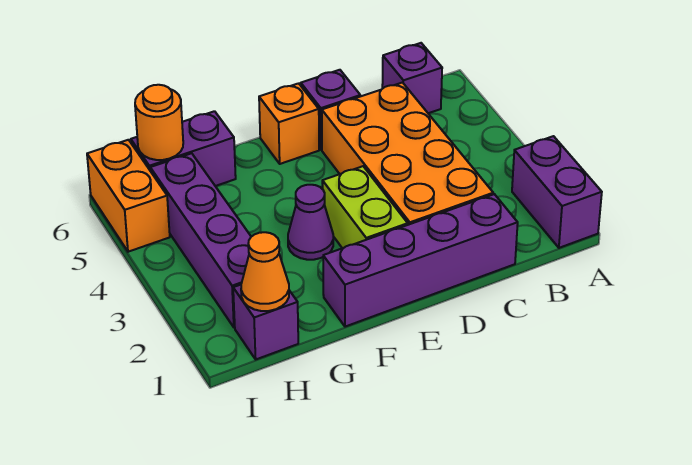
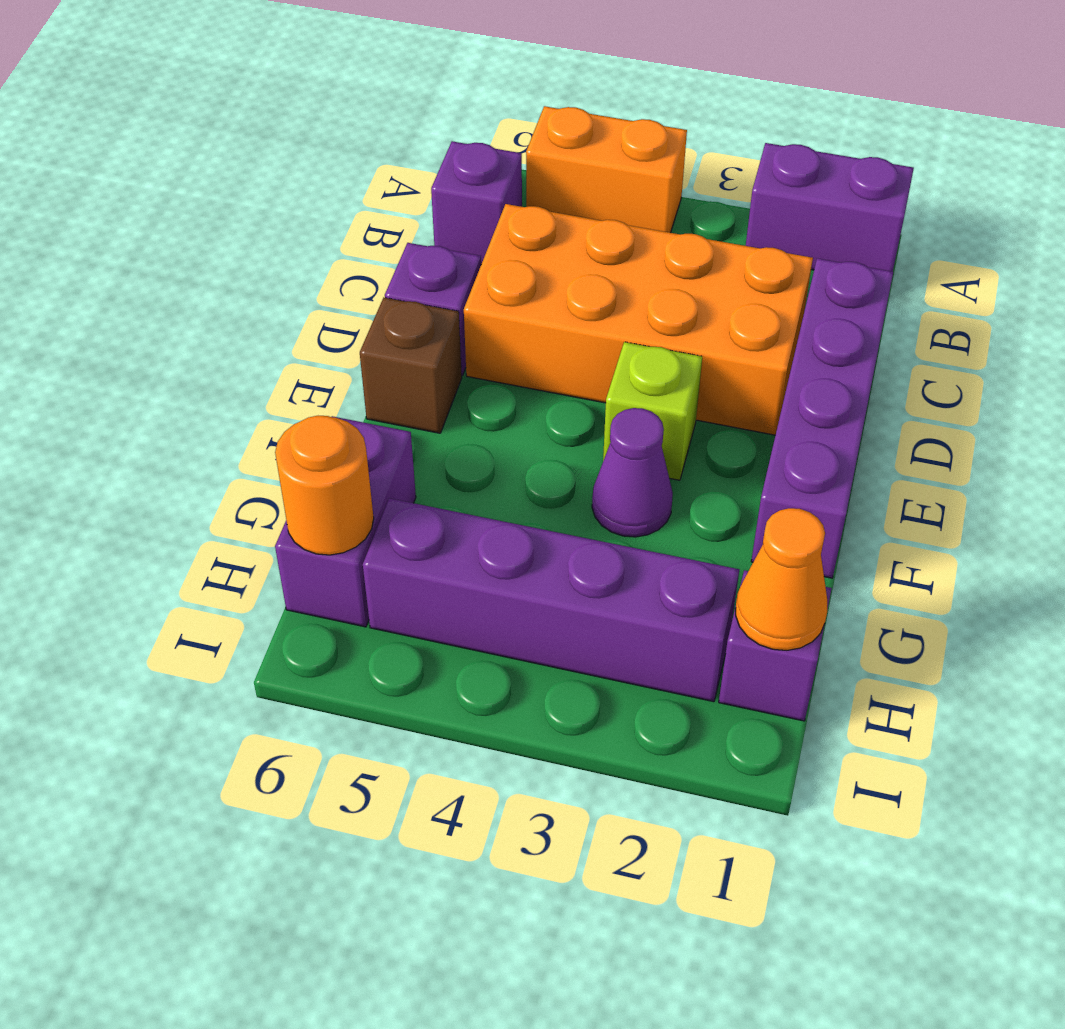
lime 1x2 brick [322,166,408,248] -> lime 1x1 brick [603,342,702,480]
orange 1x1 brick [259,83,319,164] -> brown 1x1 brick [360,298,462,433]
orange 1x2 brick [87,140,170,252] -> orange 1x2 brick moved to [526,106,687,233]

